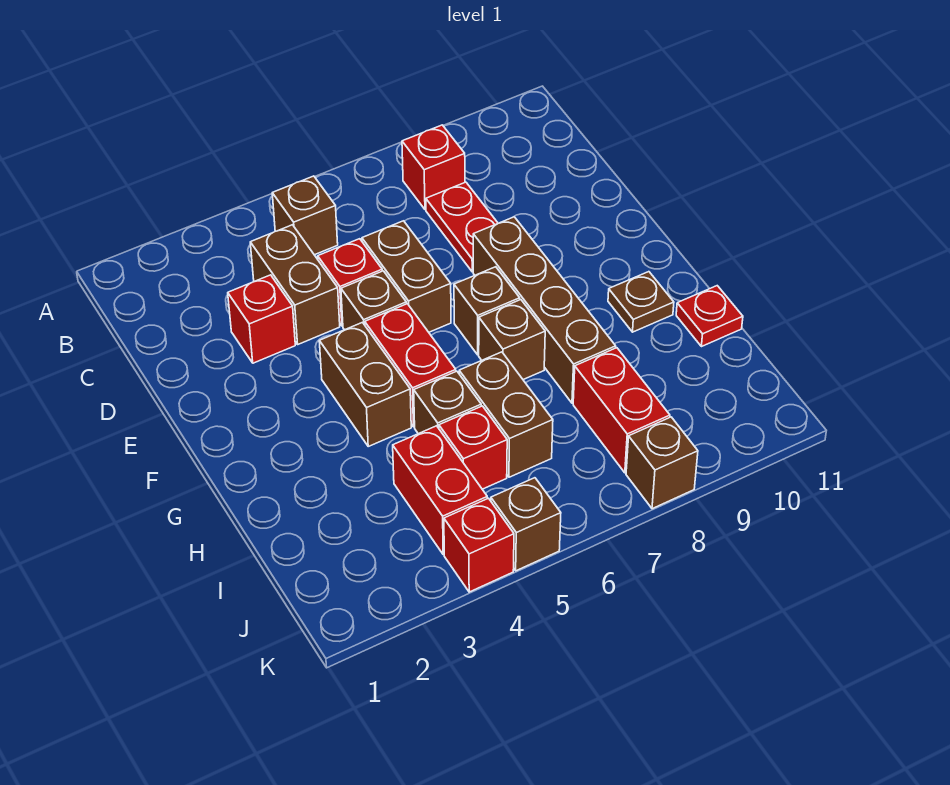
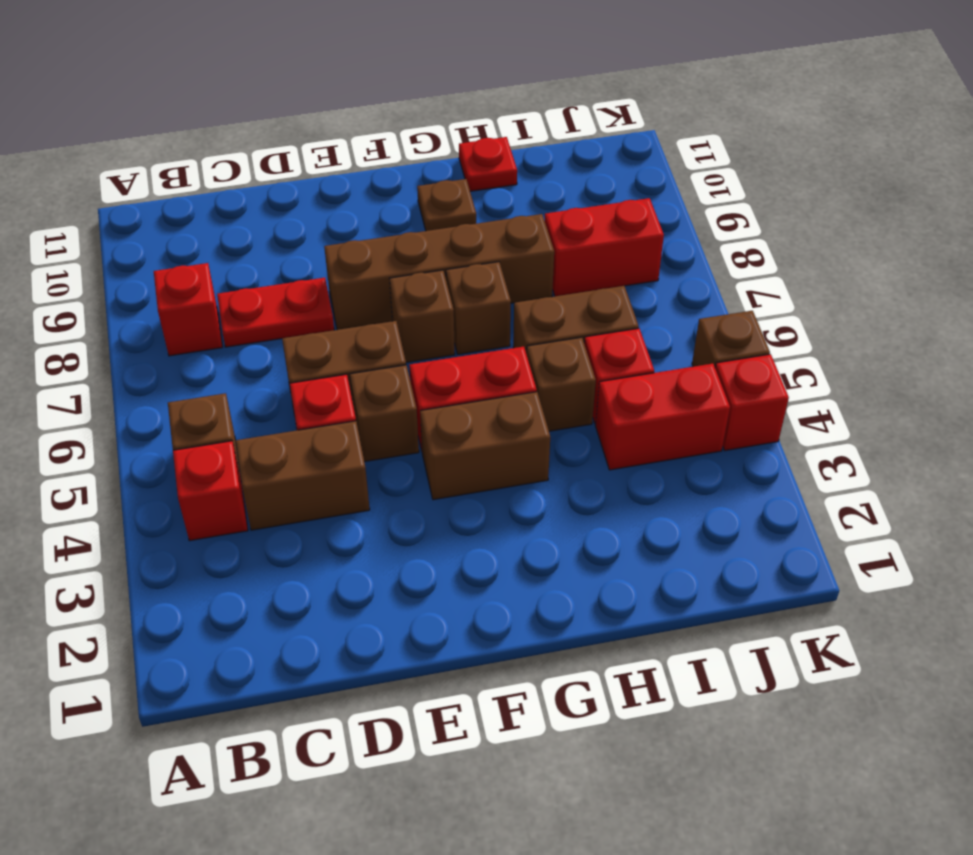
red 1x1 brick [228,275,295,363] -> red 1x1 brick moved to [173,441,248,541]
brown 1x1 brick [626,417,698,509] -> none

